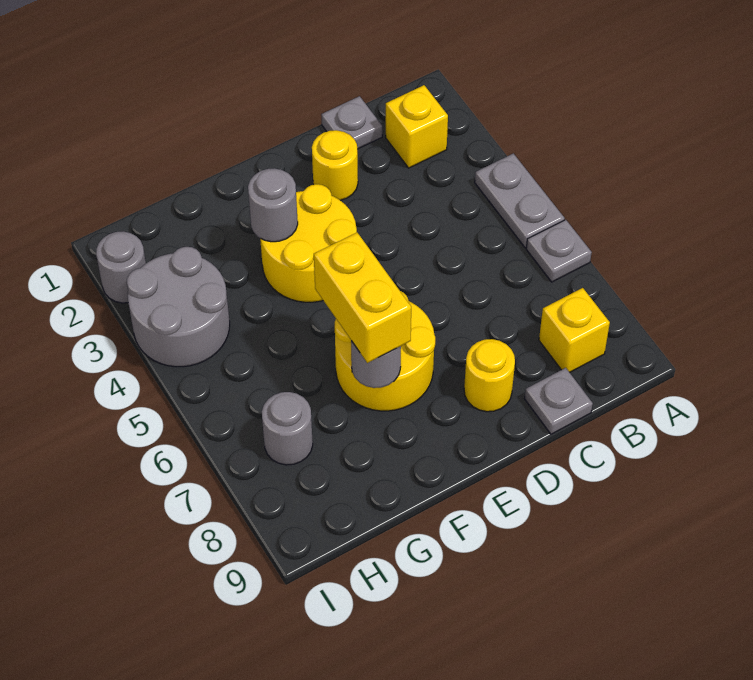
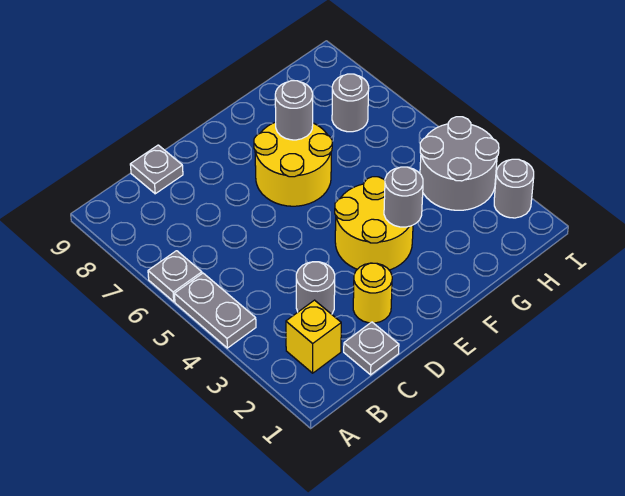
yellow 1x1 brick [539,288,610,372] -> none
none -> grey 1x1 round brick [296,262,335,314]
yellow 1x1 round brick [464,339,515,412] -> none
yellow 1x2 brick [314,233,411,363] -> none

